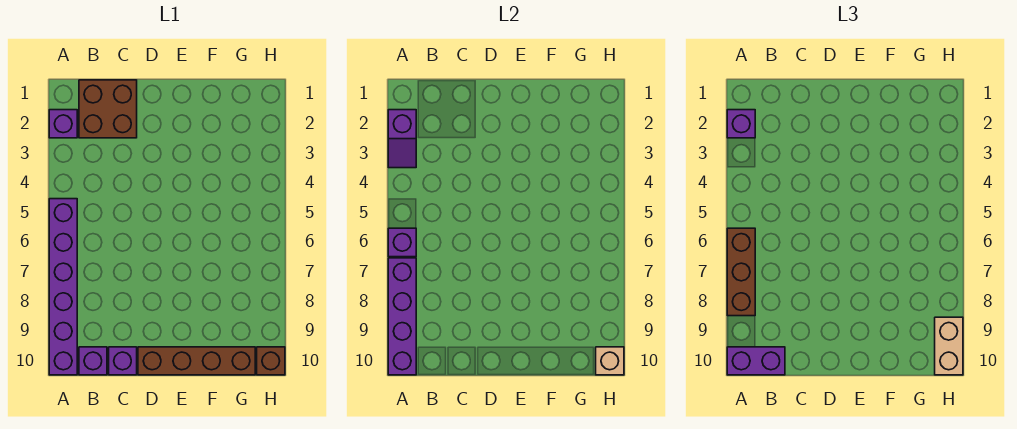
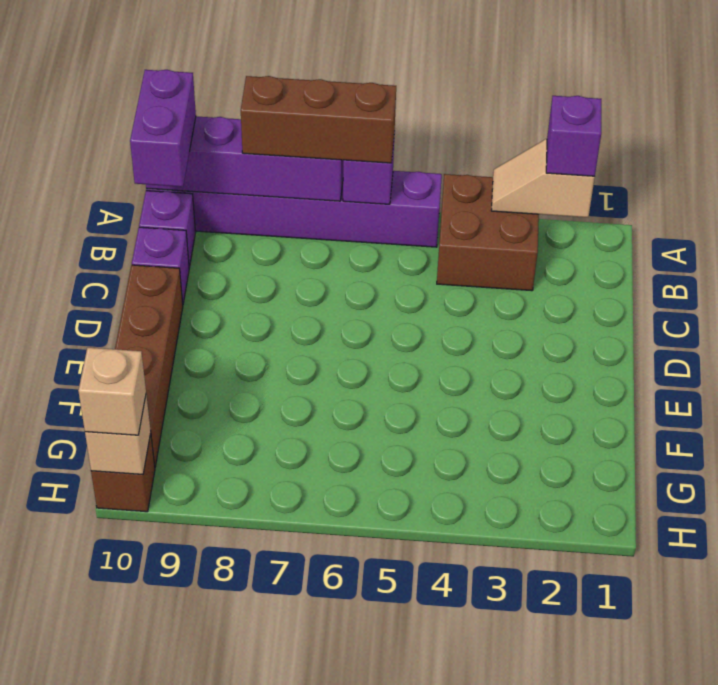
purple 1x1 brick [49,110,77,138] -> none
purple 1x2 slope [388,110,416,168] -> tan 1x2 slope [491,139,595,217]
brown 2x2 brick [79,80,137,138] -> brown 2x2 brick moved to [437,174,539,291]
tan 1x2 brick [935,317,963,375] -> tan 1x1 brick [78,348,146,435]

